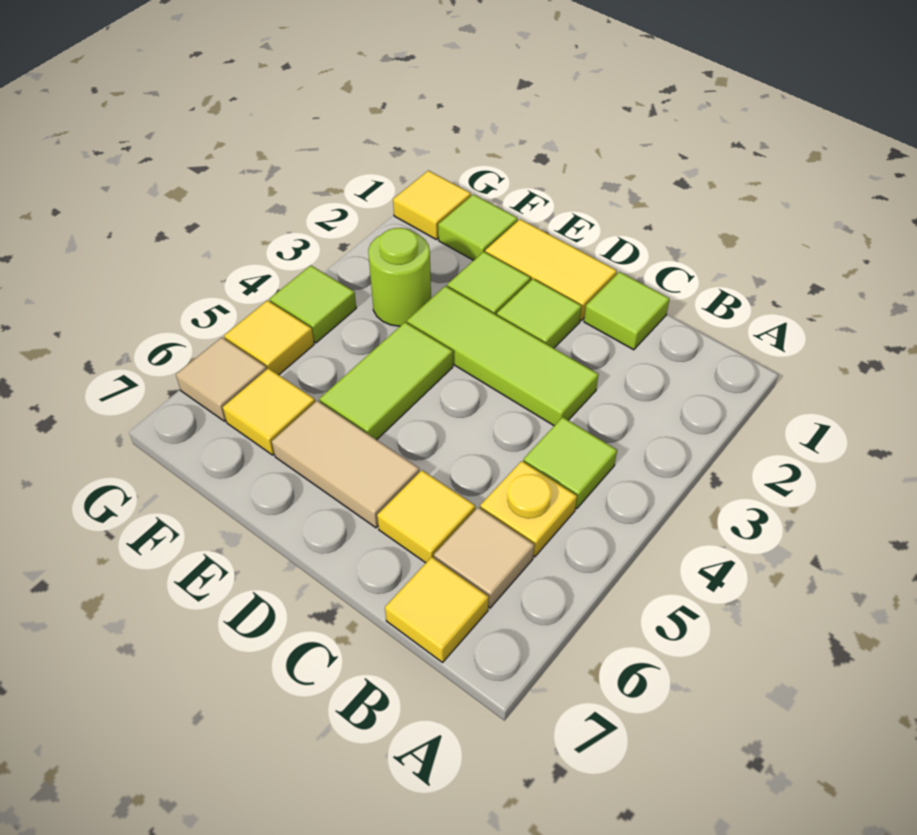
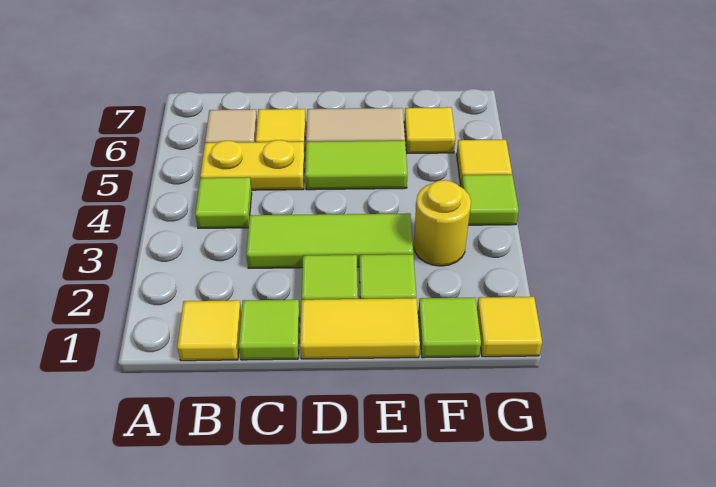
yellow 1x1 plate [480,461,577,557] -> yellow 1x2 plate [200,140,305,190]
yellow 1x1 tile [385,557,489,662] -> yellow 1x1 tile moved to [177,300,241,361]
lime 1x2 tile [319,322,453,440] -> lime 1x2 tile turned to [305,141,408,190]
lime 1x1 round brick [368,228,431,326] -> yellow 1x1 round brick [414,180,471,266]
tan 1x1 tile [176,337,267,421] -> none

